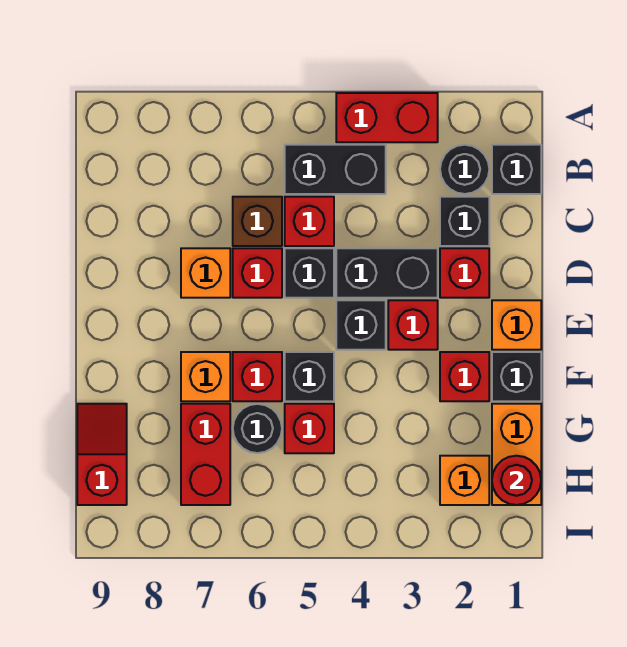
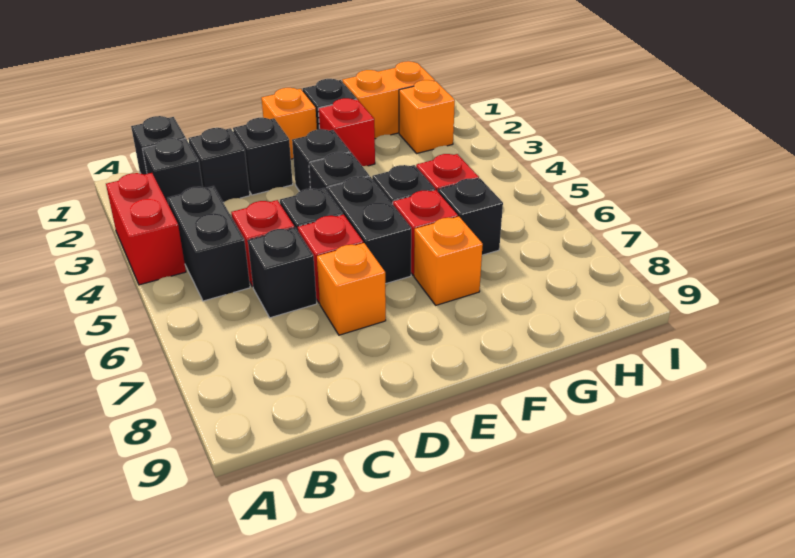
black 1x1 round brick [440,145,489,194] -> black 1x1 brick [143,138,203,205]
brown 1x1 brick [233,197,282,246] -> black 1x1 brick [248,228,317,318]
red 1x1 brick [440,248,489,298] -> black 1x1 brick [233,118,293,195]
black 1x2 brick [336,248,438,298] -> black 1x2 brick moved to [327,176,411,284]
red 1x1 brick [388,300,438,350] -> black 1x1 brick [292,129,350,191]
black 1x1 round brick [233,404,282,453] -> black 1x1 brick [438,178,503,255]
red 1x2 brick [181,404,230,505] -> none
red 1x2 slope [77,404,127,505] -> none
red 1x1 round brick [492,456,541,505] -> none

